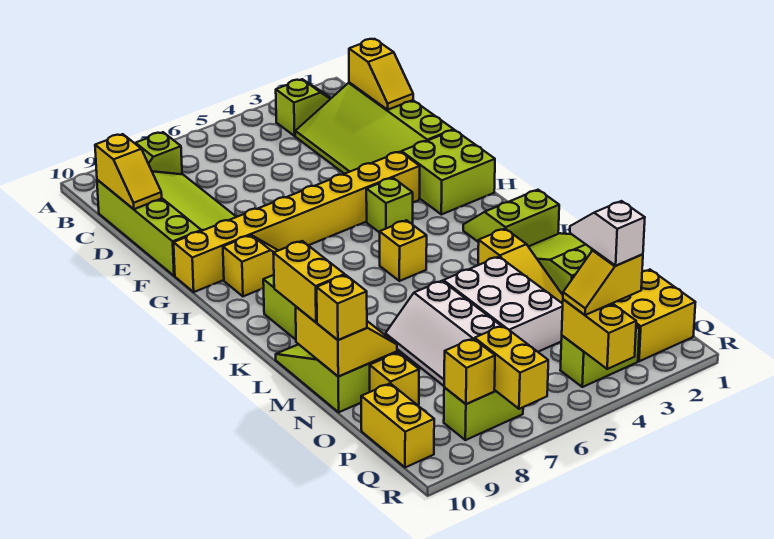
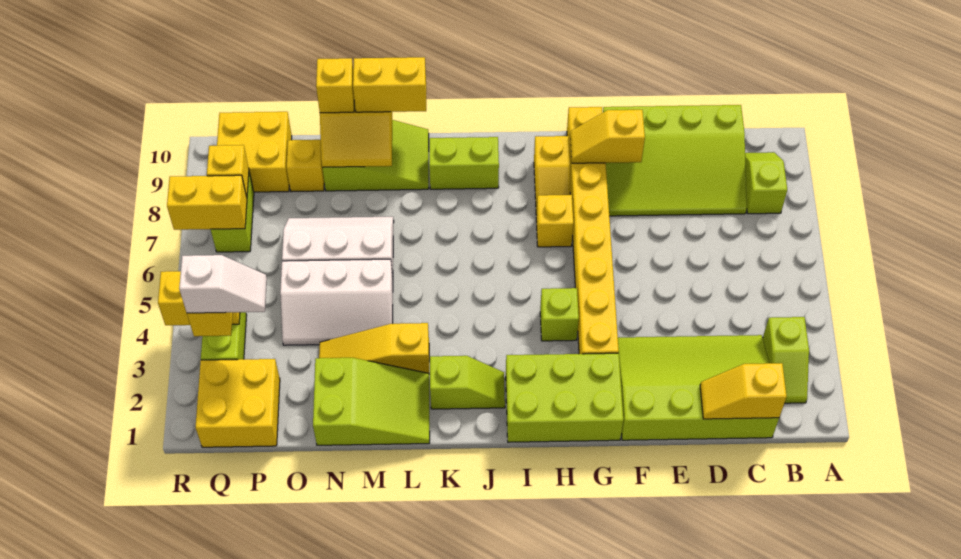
yellow 1x2 slope [95,134,162,209] -> yellow 1x2 slope moved to [570,110,645,163]
lime 2x2 brick [402,130,495,214] -> lime 2x3 brick [506,353,623,442]
lime 2x2 slope [463,190,559,247] -> lime 1x2 slope [430,356,505,409]
yellow 1x1 brick [380,220,427,281] -> yellow 1x1 brick moved to [536,195,573,247]
white 2x3 brick [443,257,563,352] -> white 2x3 slope [280,259,393,345]
yellow 1x2 brick [361,383,434,468] -> yellow 2x2 brick [217,112,292,192]

